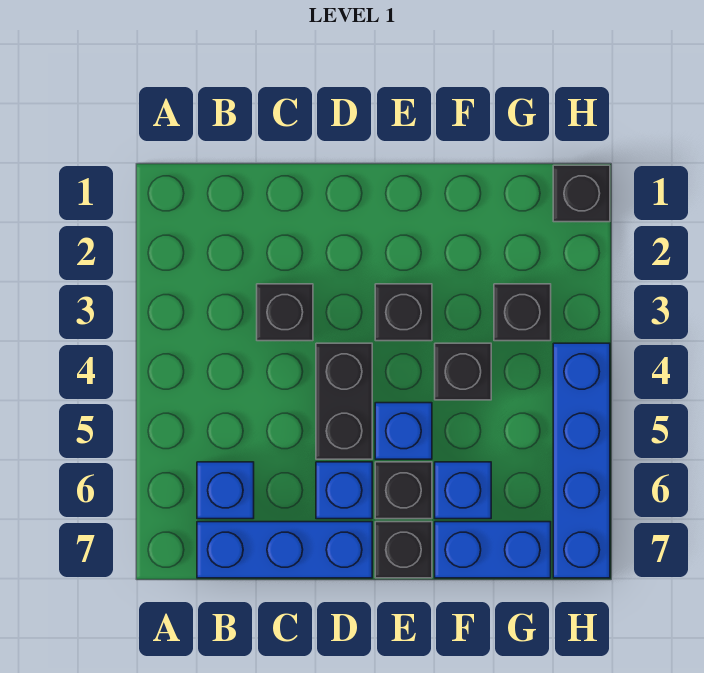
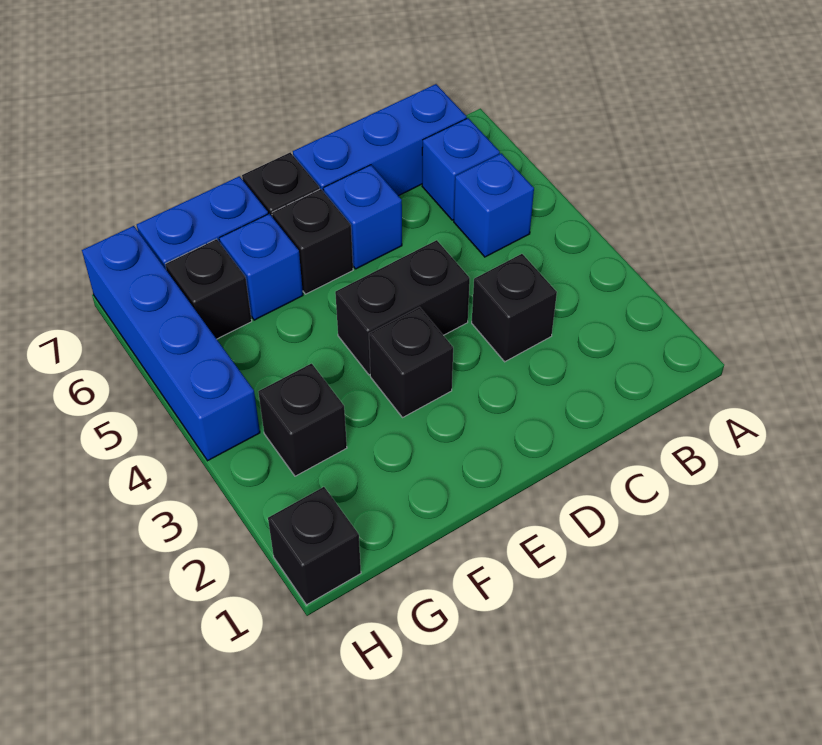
black 1x2 brick [316,343,372,459] -> black 1x2 brick turned to [335,240,470,375]
blue 1x1 brick [375,403,432,459] -> blue 1x1 brick moved to [454,153,534,257]
black 1x1 brick [435,343,491,400] -> black 1x1 brick moved to [165,239,252,339]

